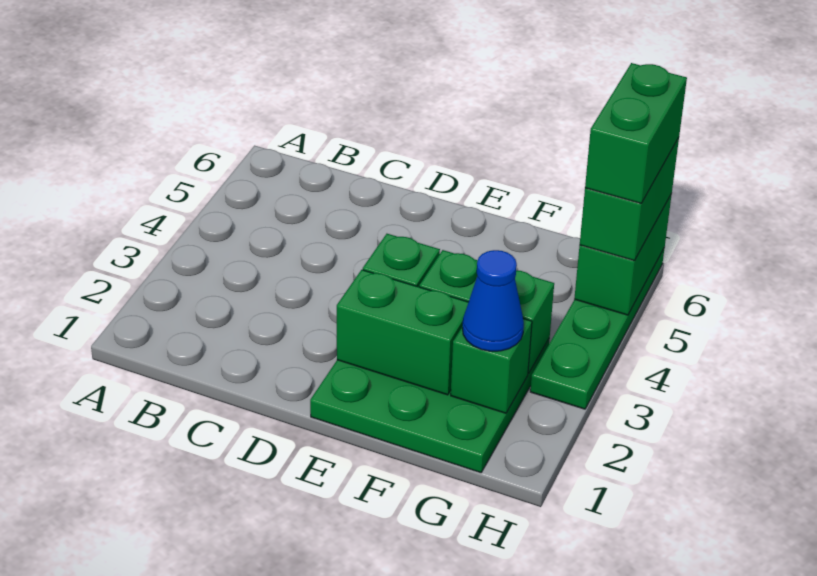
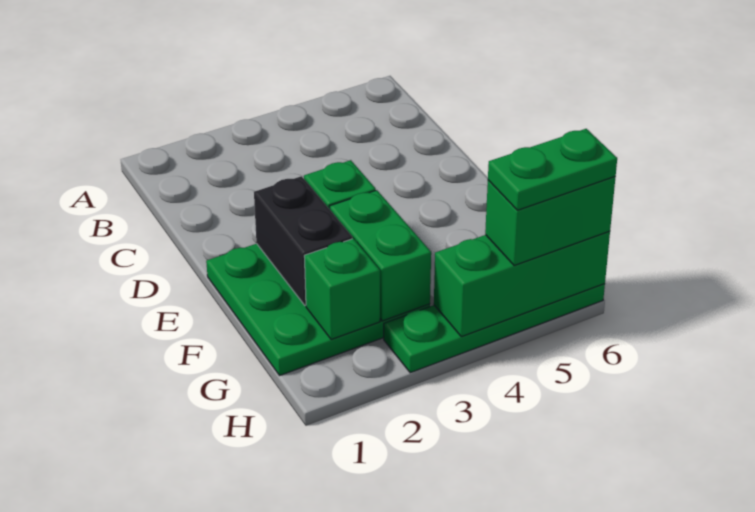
green 1x2 brick [337,270,468,395] -> black 1x2 brick [254,176,352,305]
blue 1x1 cone [462,250,524,351] -> none
green 1x2 brick [574,193,672,315] -> green 1x3 brick [434,231,610,337]
green 1x2 brick [585,63,687,203] -> green 1x2 plate [488,129,617,210]

